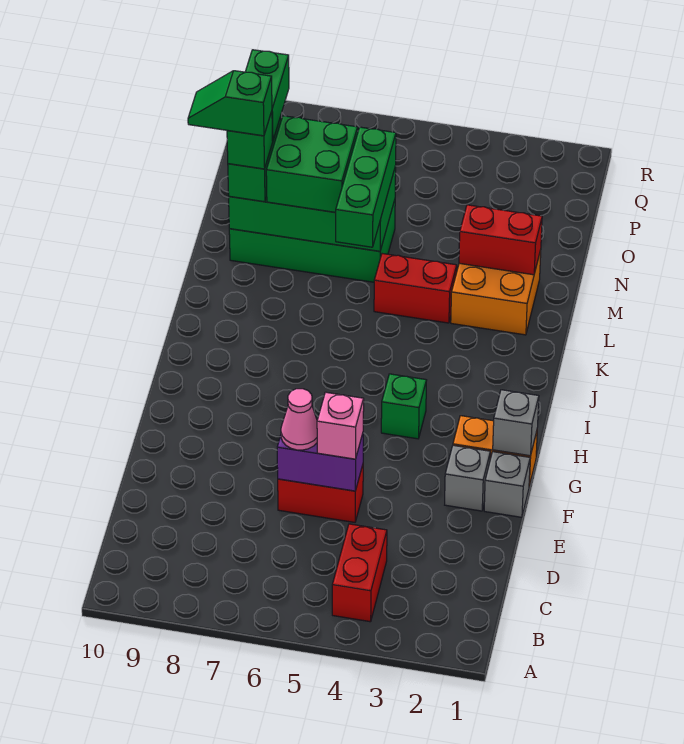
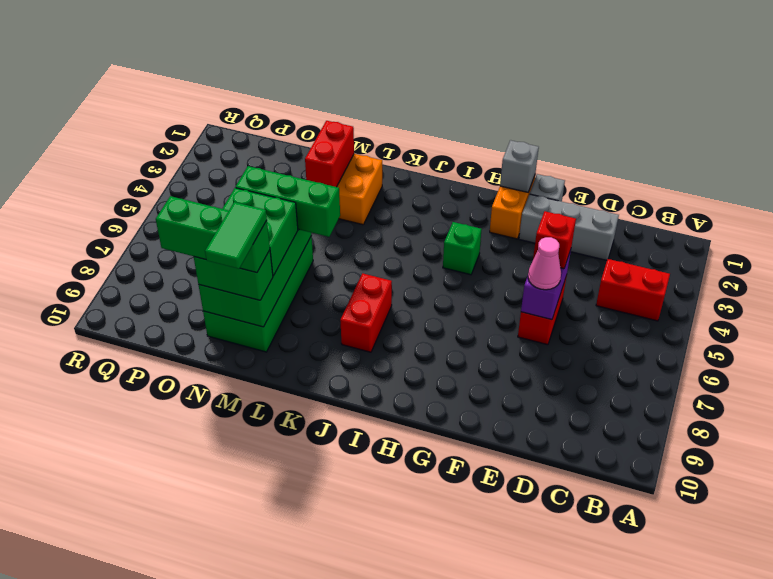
pink 1x1 brick [317,392,364,459] -> red 1x1 brick [533,211,576,269]
grey 1x1 brick [445,445,490,511] -> grey 1x3 brick [519,194,619,260]
red 1x2 brick [374,254,457,323] -> red 1x2 brick moved to [340,273,392,352]
green 1x2 slope [188,71,272,136] -> green 1x2 tile [205,202,267,269]

